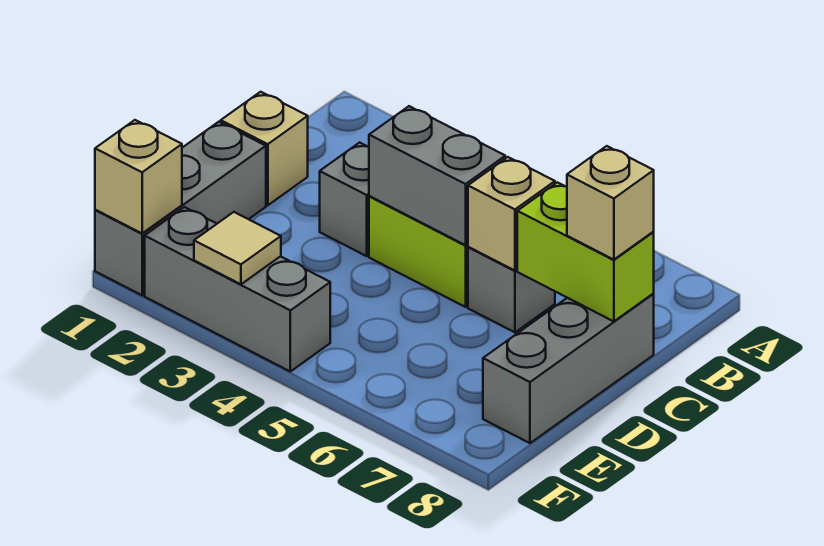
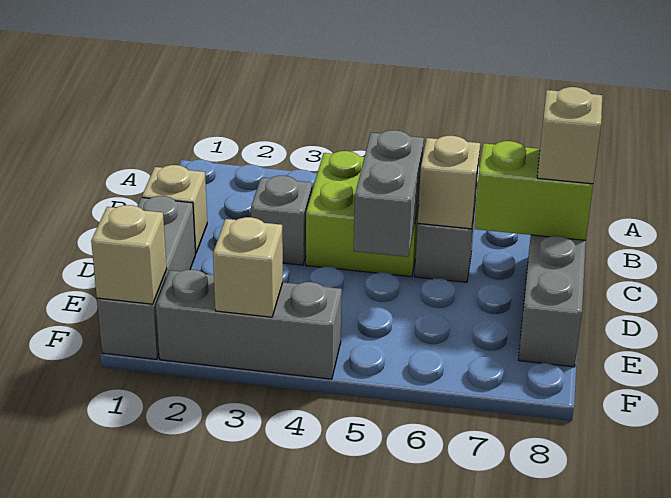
grey 1x2 brick [369,106,505,245] -> grey 1x2 brick turned to [354,130,424,257]
tan 1x1 tile [194,212,281,284] -> tan 1x1 brick [213,217,283,317]

